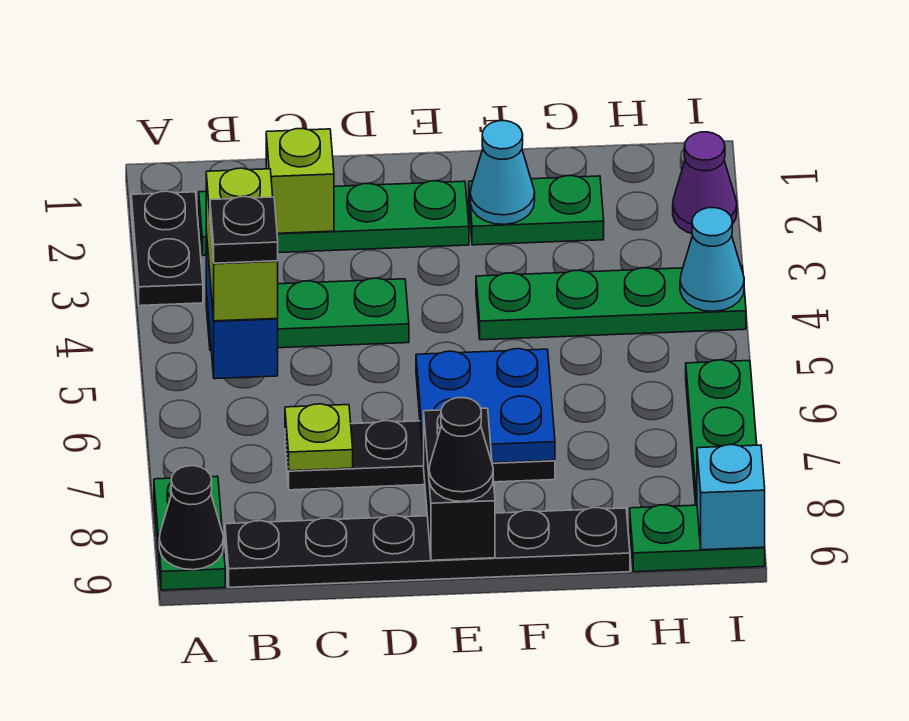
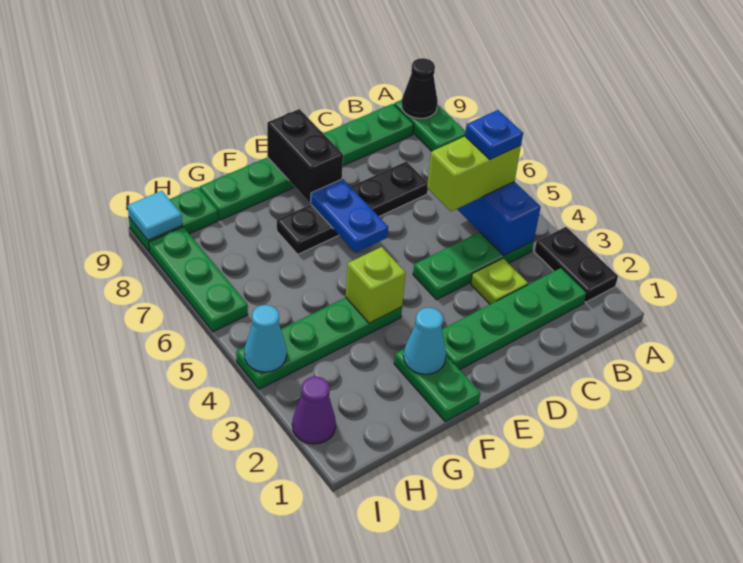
lime 1x2 brick [206,168,278,321] -> lime 1x2 brick turned to [427,137,521,211]
black 1x1 plate [210,197,278,263] -> blue 1x1 plate [465,110,523,159]
black 1x6 plate [225,508,630,587] -> green 1x6 plate [200,104,414,220]
lime 1x1 brick [266,129,334,233] -> lime 1x1 brick moved to [346,247,406,323]
lime 1x1 plate [285,404,353,471] -> lime 1x1 plate moved to [471,258,528,304]
blue 2x2 plate [416,349,555,465] -> blue 1x2 plate [311,179,388,253]
black 1x1 cone [429,398,493,501] -> none
green 1x2 plate [469,176,604,245] -> green 1x2 plate turned to [394,349,480,422]
cyan 1x1 brick [697,445,765,550] -> cyan 1x1 tile [128,191,182,240]

